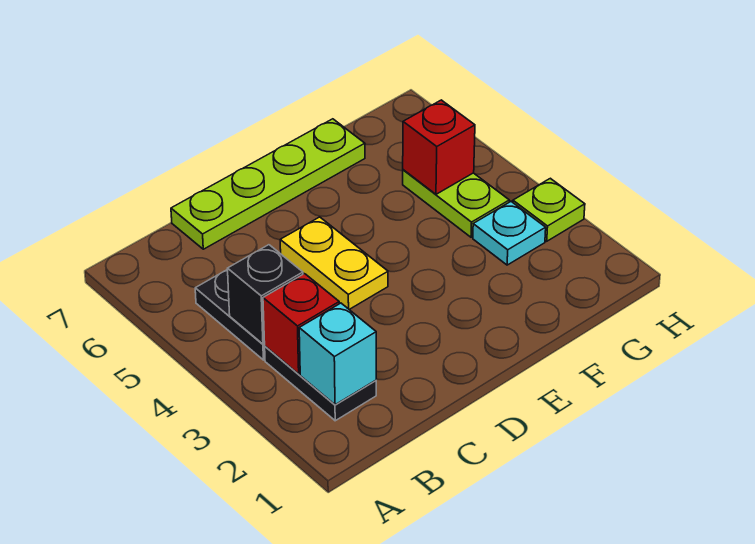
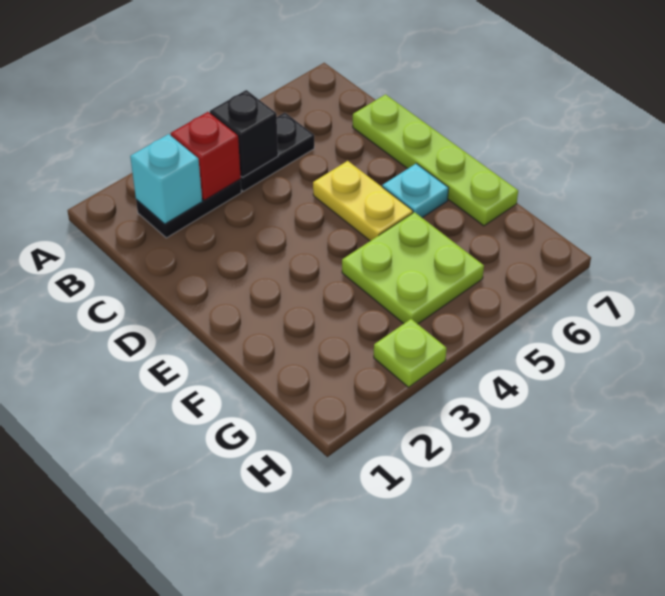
yellow 1x2 plate [280,217,388,309] -> yellow 1x2 plate turned to [313,161,413,241]
cyan 1x1 plate [473,202,546,265] -> cyan 1x1 plate moved to [382,164,448,218]
lime 1x2 plate [403,170,509,237] -> lime 2x2 plate [342,212,484,324]
red 1x1 brick [403,100,475,194] -> none

